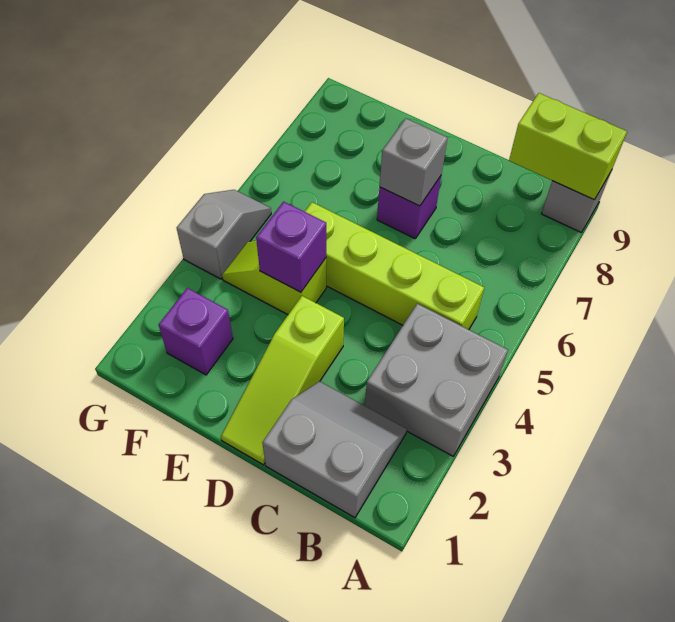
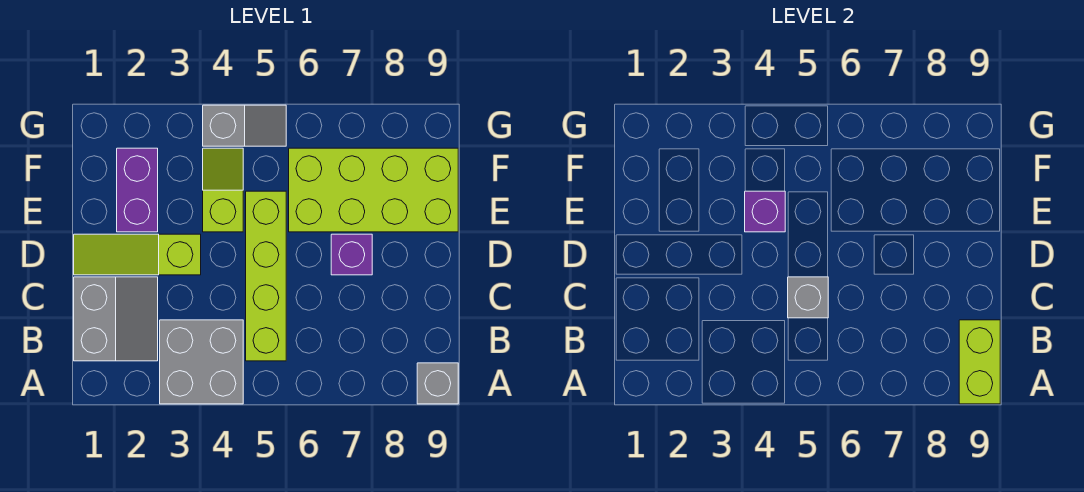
grey 1x1 brick [379,118,447,206] -> grey 1x1 brick moved to [788,277,828,318]
none -> lime 2x4 brick [289,148,458,232]
purple 1x1 brick [159,288,233,375] -> purple 1x2 brick [117,148,158,232]

